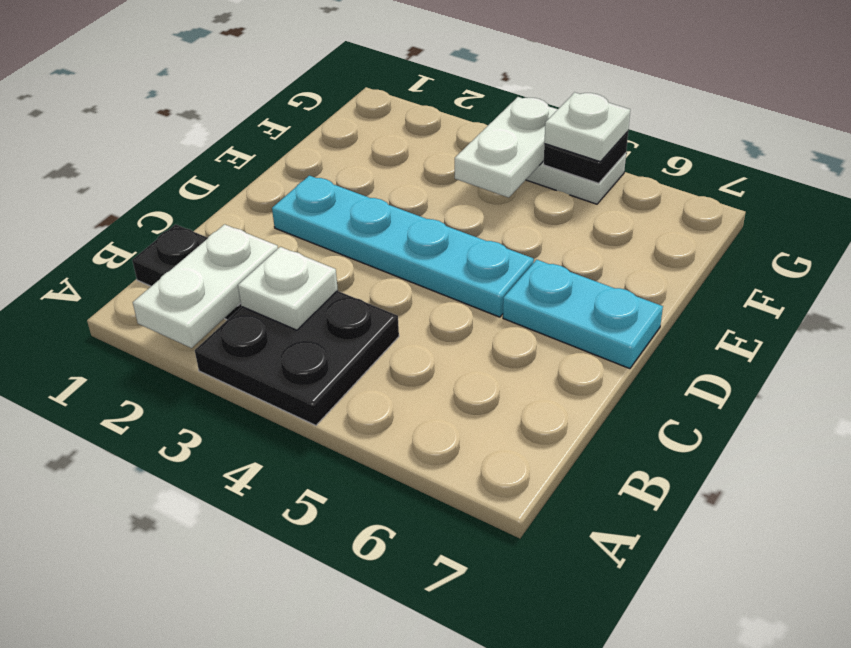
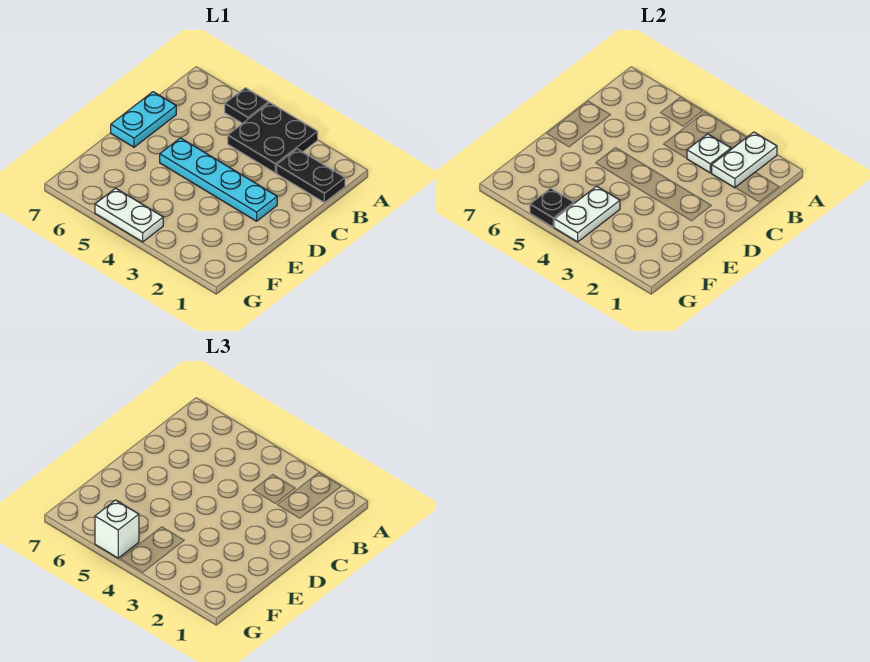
none -> black 1x1 plate [225,88,269,123]
cyan 1x2 plate [503,260,663,369] -> cyan 1x2 plate turned to [111,92,176,147]
white 1x1 plate [544,92,630,162] -> white 1x1 brick [95,500,139,558]

